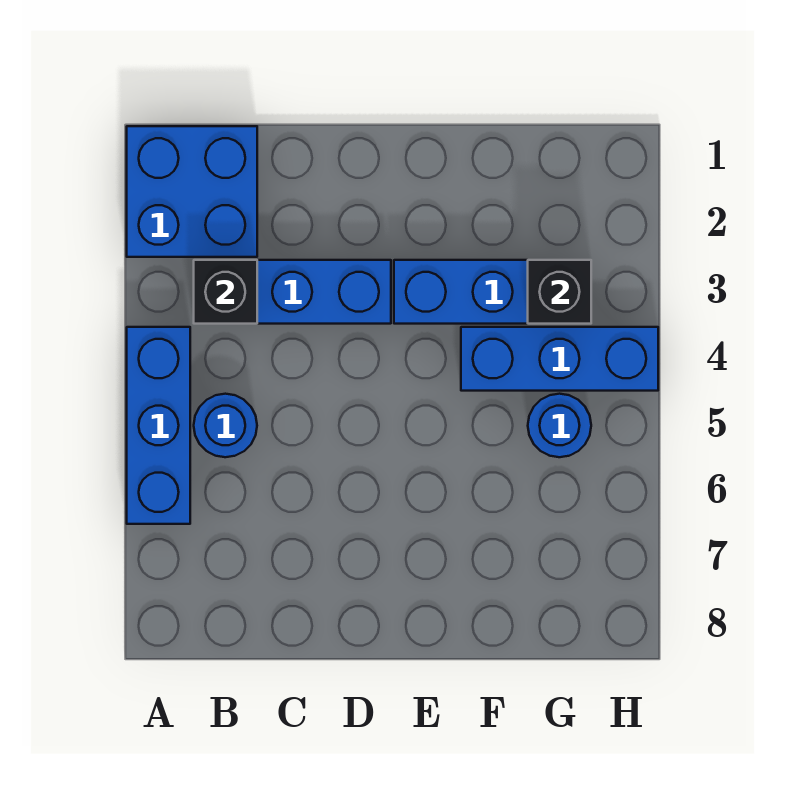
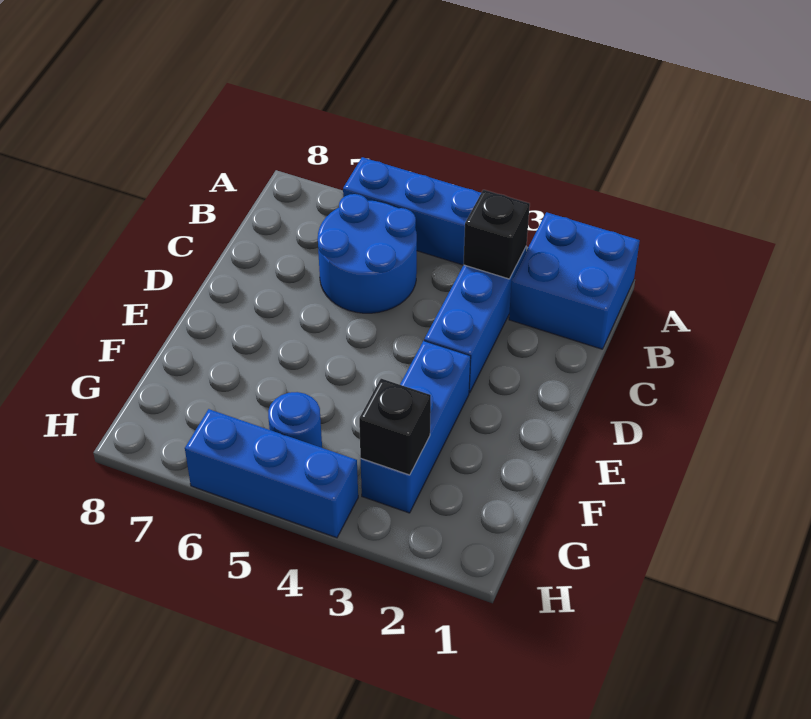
blue 1x1 round brick [194,394,257,457] -> blue 2x2 round brick [318,194,417,313]
blue 1x3 brick [461,327,658,391] -> blue 1x3 brick turned to [185,409,358,538]

